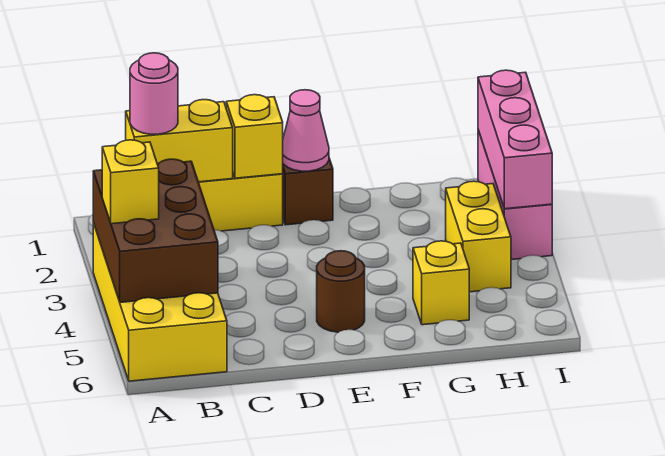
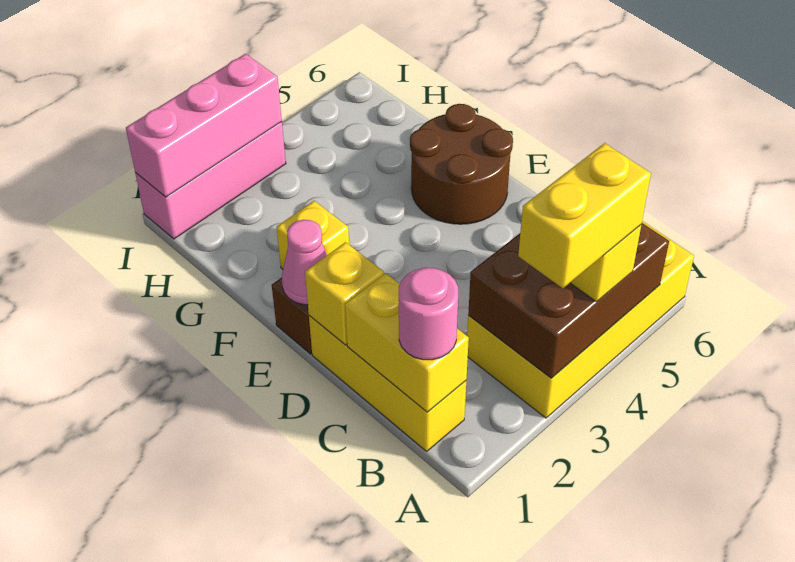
brown 1x1 round brick [317,251,365,332] -> brown 2x2 round brick [410,104,513,224]
yellow 1x1 brick [413,241,469,325] -> yellow 1x1 brick moved to [277,201,349,269]
yellow 1x2 brick [446,181,511,292] -> yellow 1x2 brick moved to [518,143,651,288]

